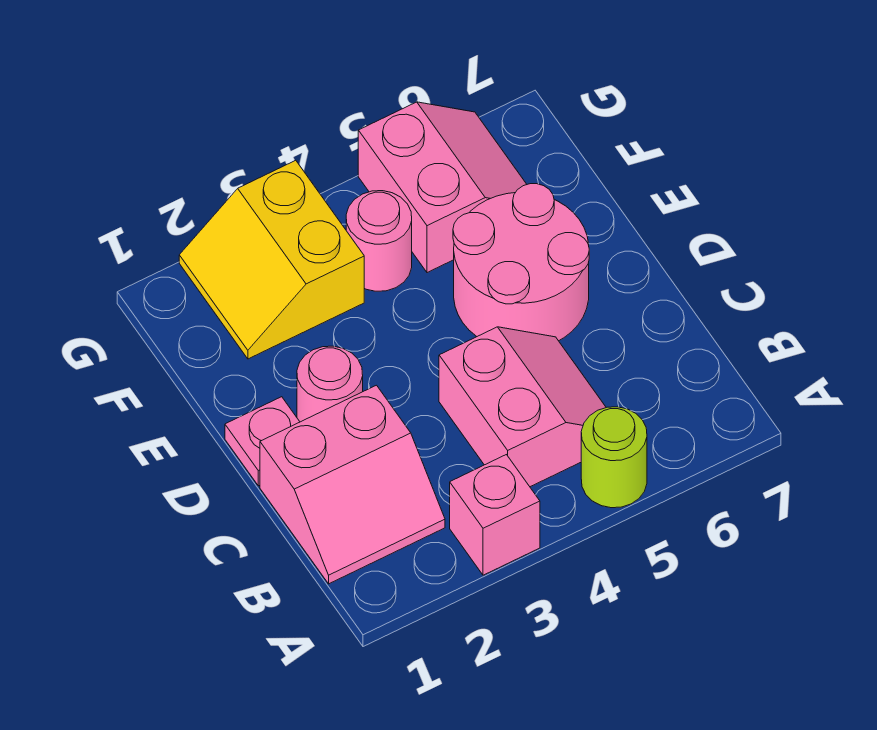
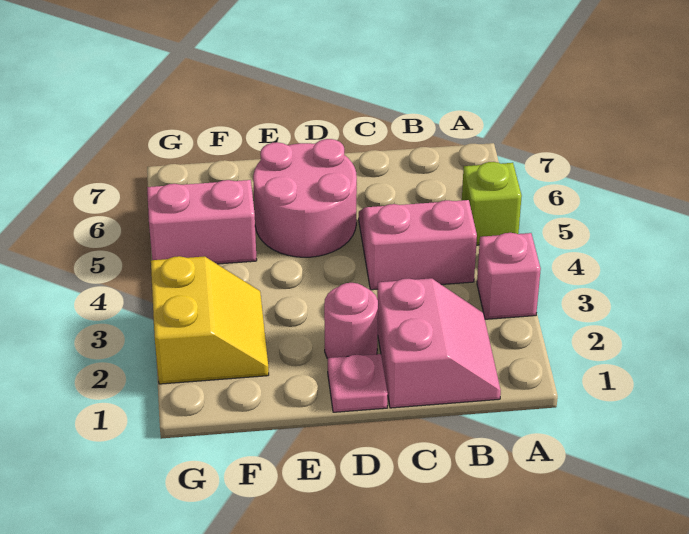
lime 1x1 round brick [581,407,647,508] -> lime 1x1 brick [462,162,522,245]
yellow 2x2 slope [179,160,364,359] -> yellow 2x2 slope turned to [151,256,269,384]
pink 1x1 round brick [346,191,412,291] -> none

